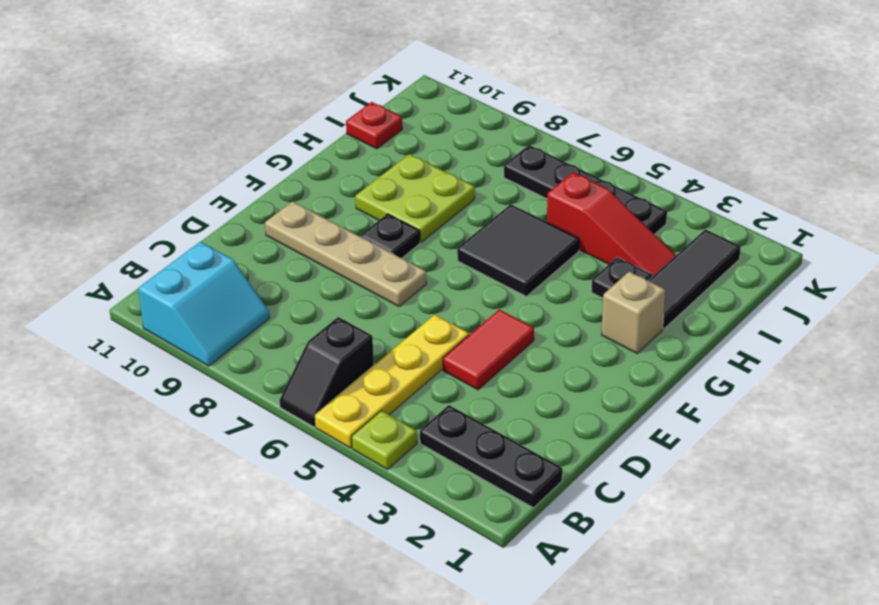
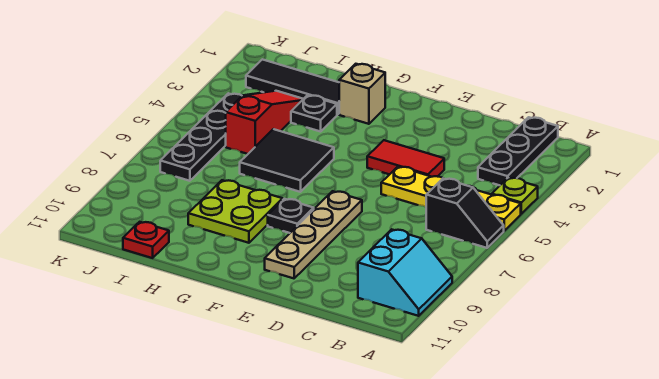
cyan 2x2 slope [138,242,270,366] -> cyan 2x2 slope turned to [358,229,452,316]

